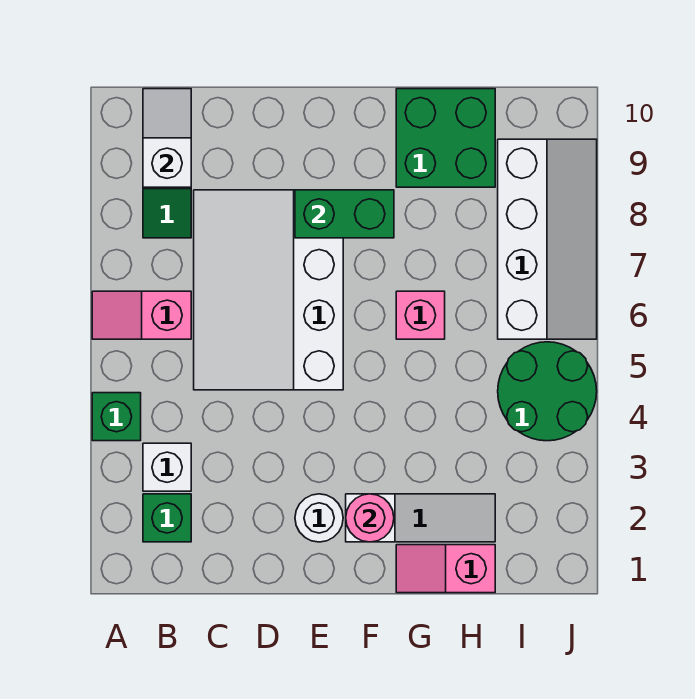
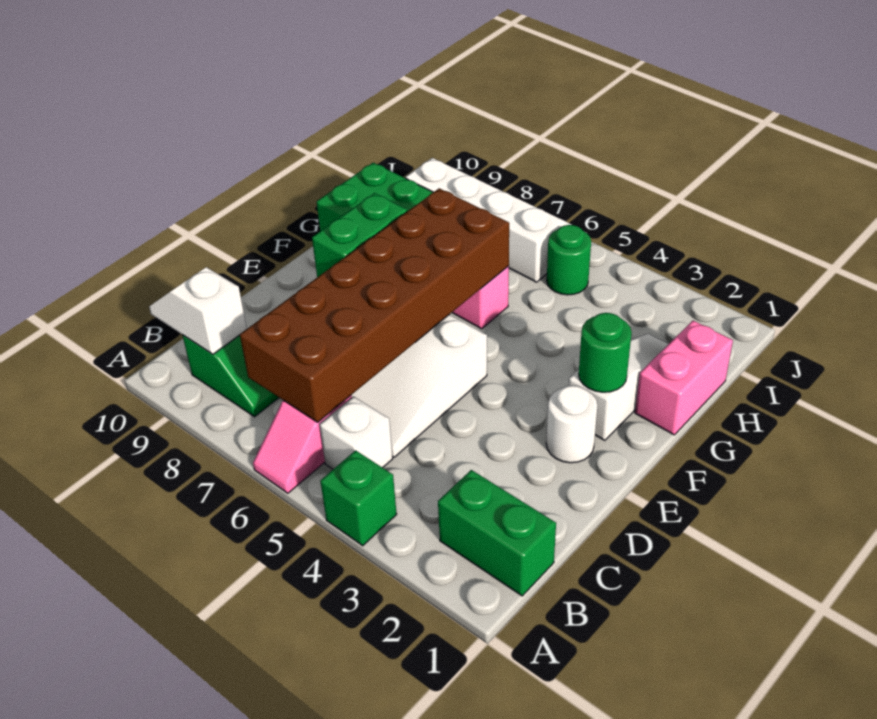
green 1x1 brick [143,494,191,542] -> green 1x2 brick [438,470,556,596]
white 1x1 brick [143,443,191,491] -> white 1x1 brick moved to [320,396,393,469]
none -> brown 2x6 brick [240,188,509,422]
pink 1x1 round brick [346,494,394,542] -> green 1x1 round brick [579,313,632,392]
pink 1x2 slope [396,545,495,593] -> pink 1x2 brick [635,321,733,435]
green 2x2 round brick [498,342,597,441] -> green 1x1 round brick [547,225,591,295]

